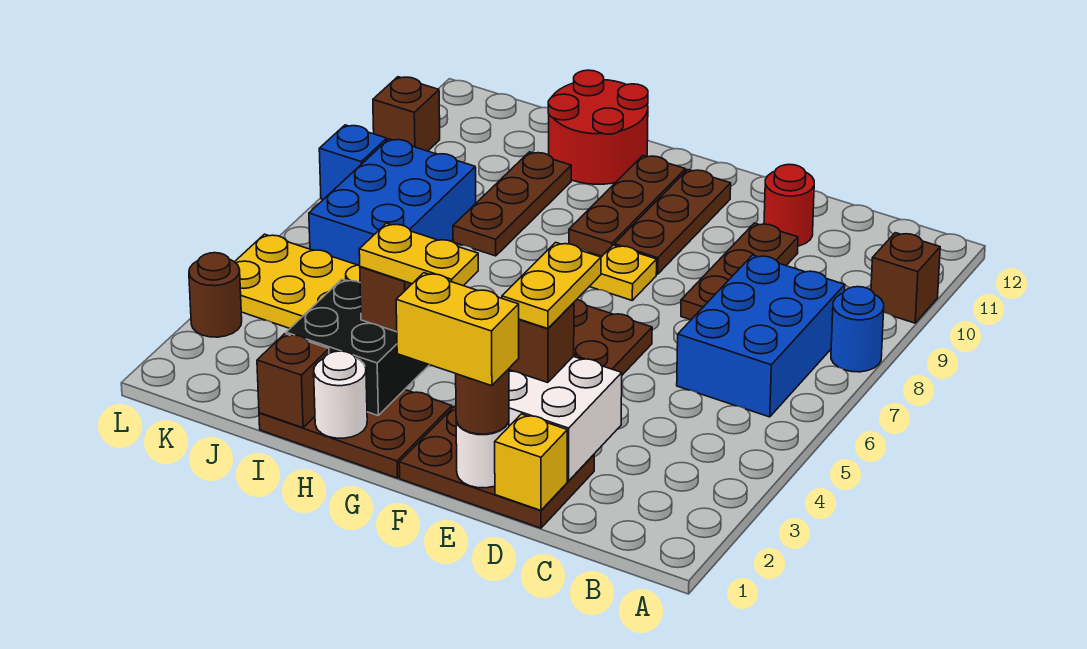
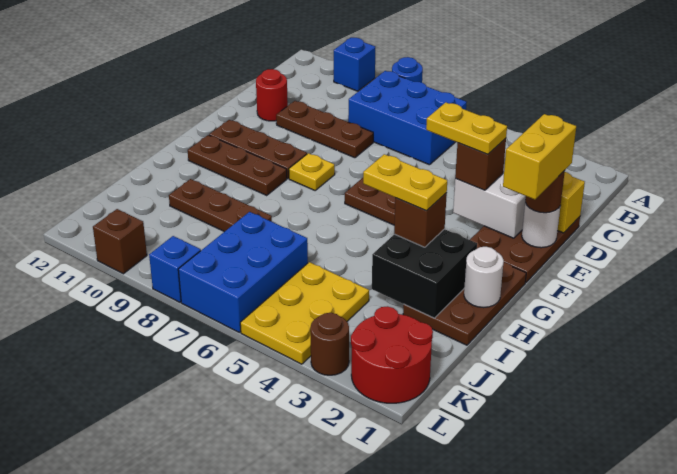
brown 1x1 brick [871,233,940,323] -> blue 1x1 brick [334,38,375,91]
yellow 1x2 plate [359,223,478,286] -> yellow 1x2 plate turned to [363,154,447,211]
red 2x2 round brick [548,70,648,184] -> red 2x2 round brick moved to [351,306,433,403]
brown 1x1 brick [257,334,329,428] -> none
blue 2x3 brick [309,139,476,265] -> blue 2x3 brick turned to [178,212,308,332]

